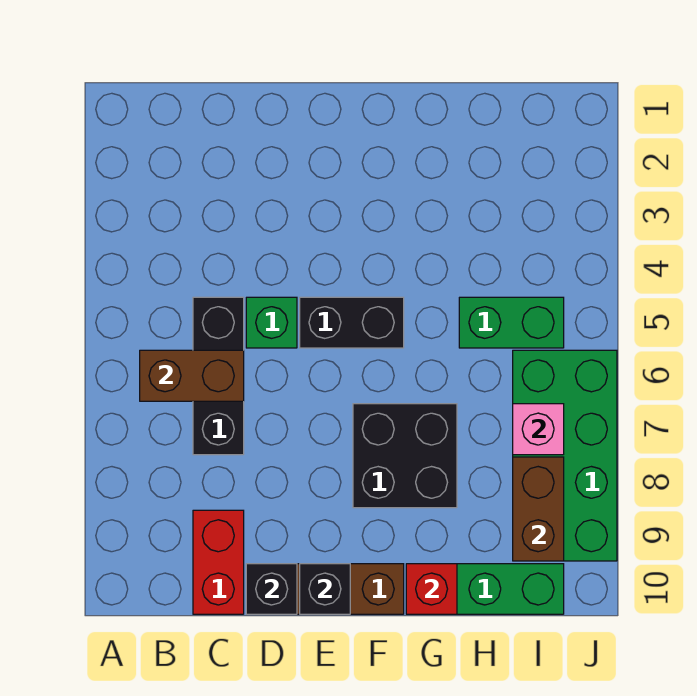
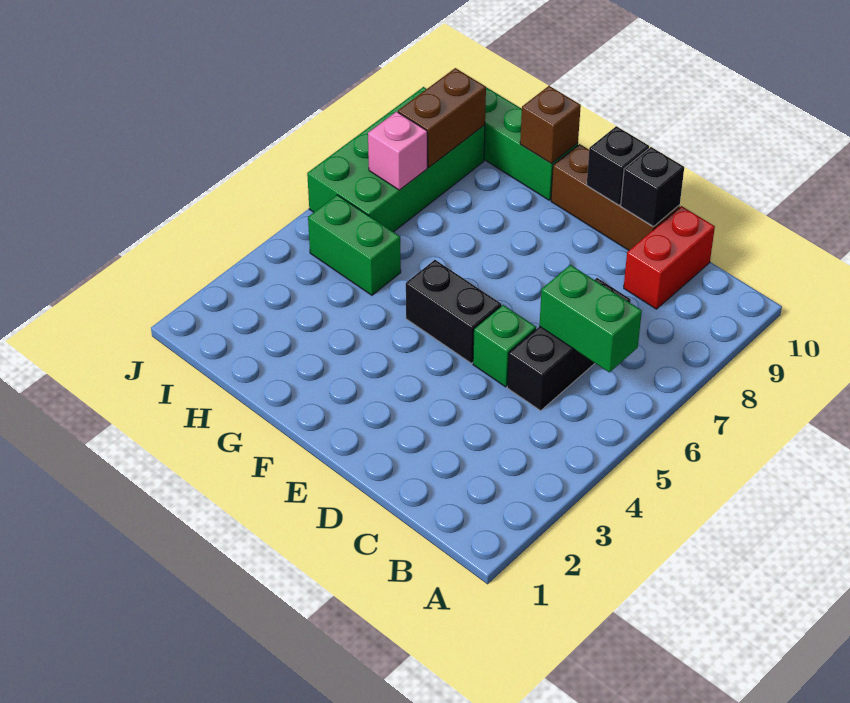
brown 1x2 brick [140,350,244,401] -> green 1x2 brick [539,265,642,372]
black 2x2 brick [353,404,457,508] -> none
red 1x1 brick [406,564,457,614] -> brown 1x1 brick [520,86,581,164]

